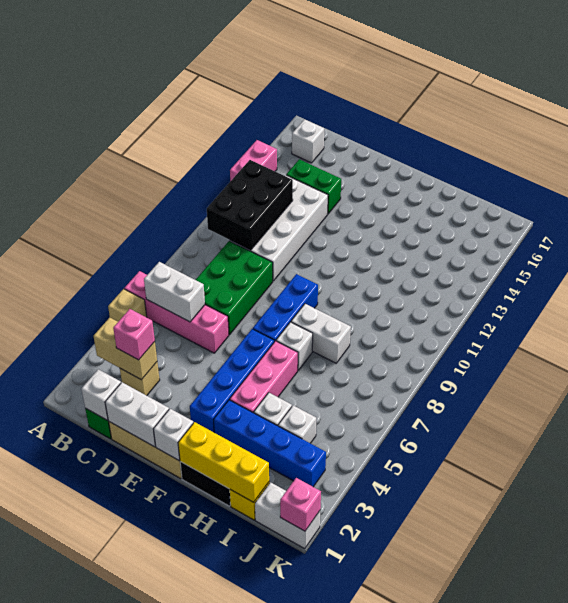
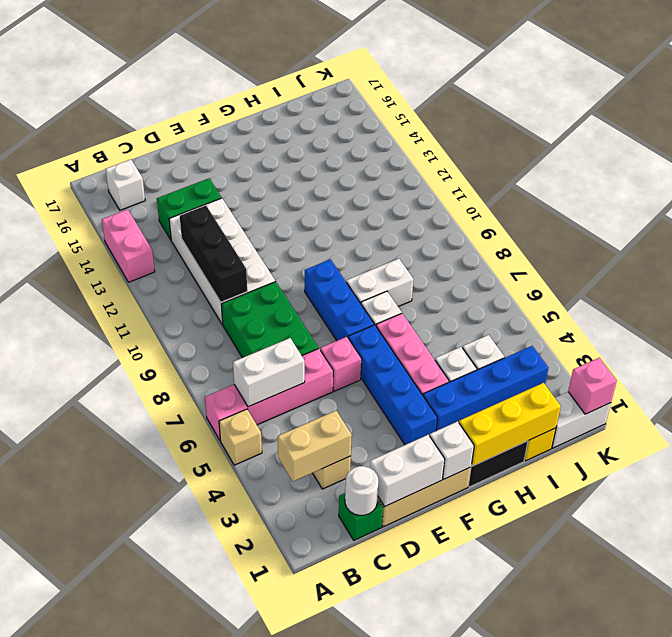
black 2x3 brick [207,160,293,250] -> black 1x3 brick [180,206,247,302]
white 1x1 brick [81,369,121,420] -> white 1x1 round brick [345,466,379,515]
pink 1x1 brick [113,309,155,360] -> pink 1x1 brick moved to [320,337,362,391]

